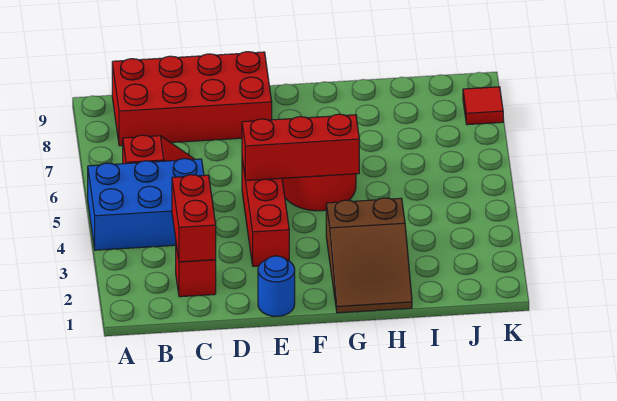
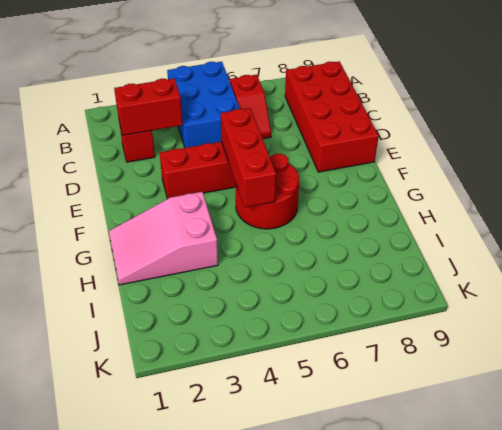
blue 1x1 round brick [258,256,295,316] -> none
brown 2x3 slope [326,198,412,313] -> pink 2x3 slope [109,192,218,285]
red 1x1 tile [463,87,503,125] -> none

